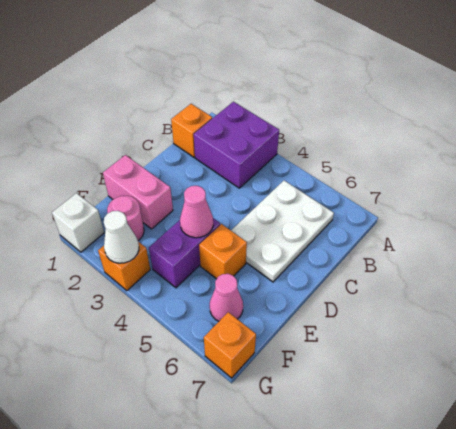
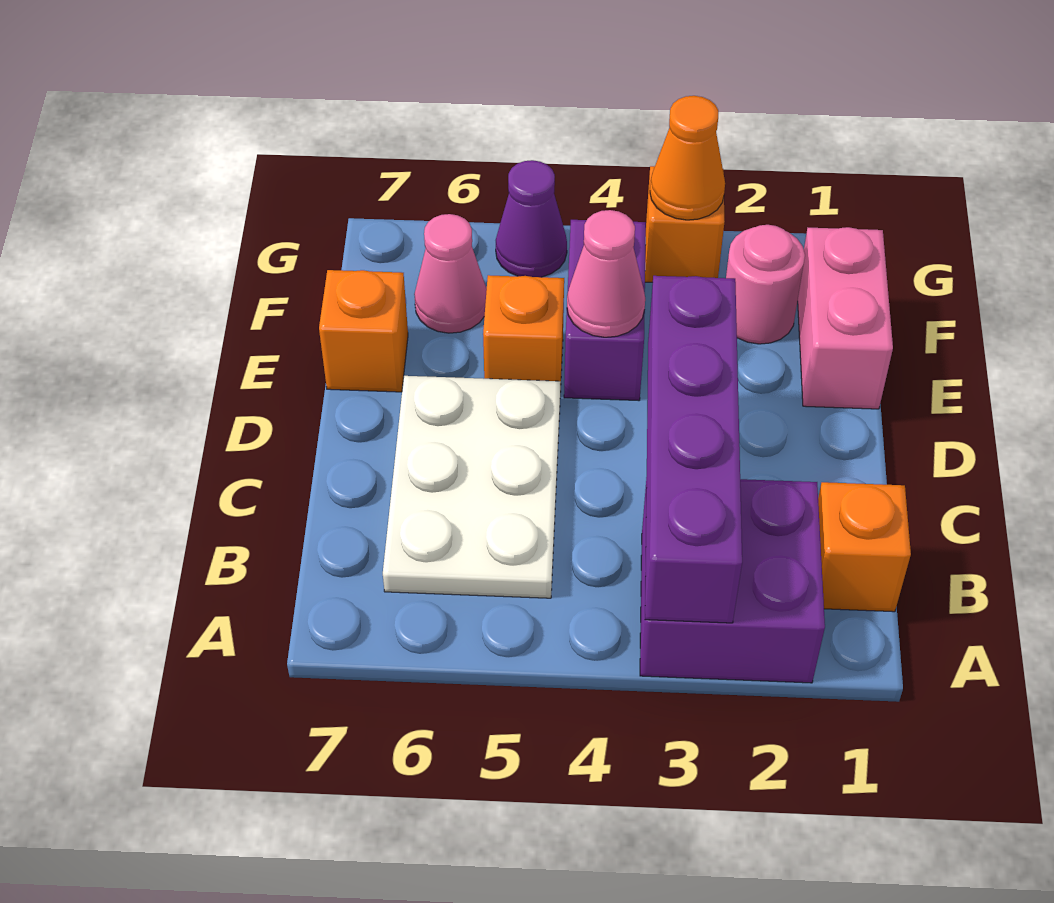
none -> purple 1x4 brick [645,276,742,623]
pink 1x2 brick [103,155,173,229] -> pink 1x2 brick turned to [798,227,893,409]
white 1x1 brick [52,193,104,252] -> none
white 1x1 cone [104,211,139,263] -> orange 1x1 cone [650,96,725,220]
none -> purple 1x1 cone [496,160,567,277]
orange 1x1 brick [204,312,256,378] -> orange 1x1 brick moved to [319,270,408,392]

